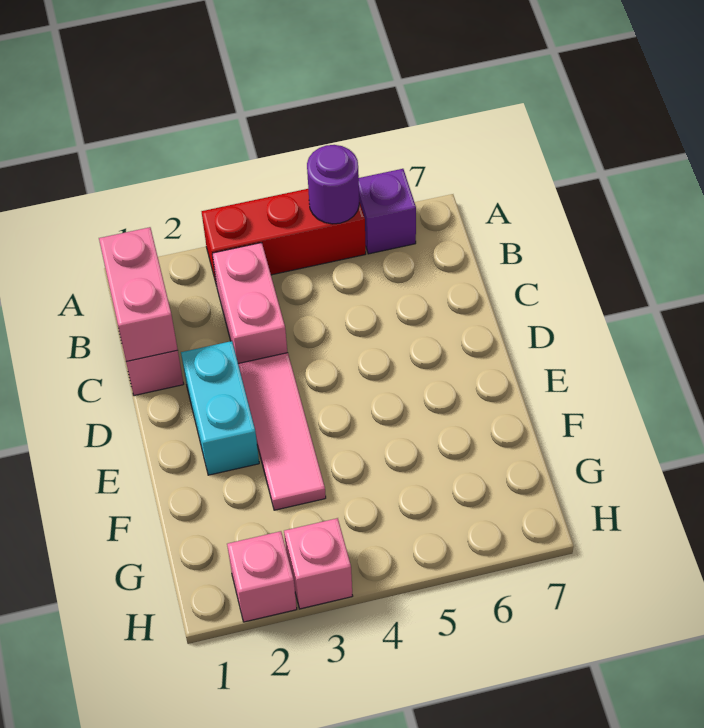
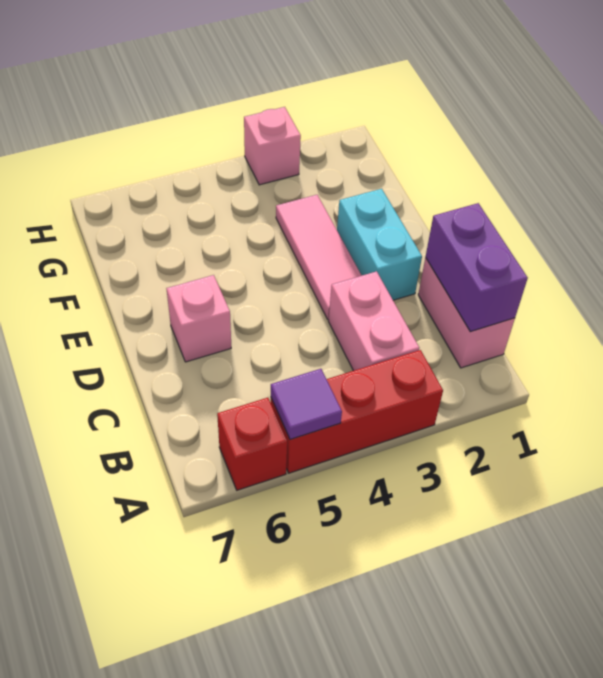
purple 1x1 round brick [307,145,359,224] -> purple 1x1 tile [271,369,342,439]
purple 1x1 brick [359,169,416,254] -> red 1x1 brick [217,398,287,490]
pink 1x2 brick [99,227,178,362] -> purple 1x2 brick [426,203,528,332]
pink 1x1 brick [227,531,297,622] -> pink 1x1 brick moved to [166,275,231,362]

